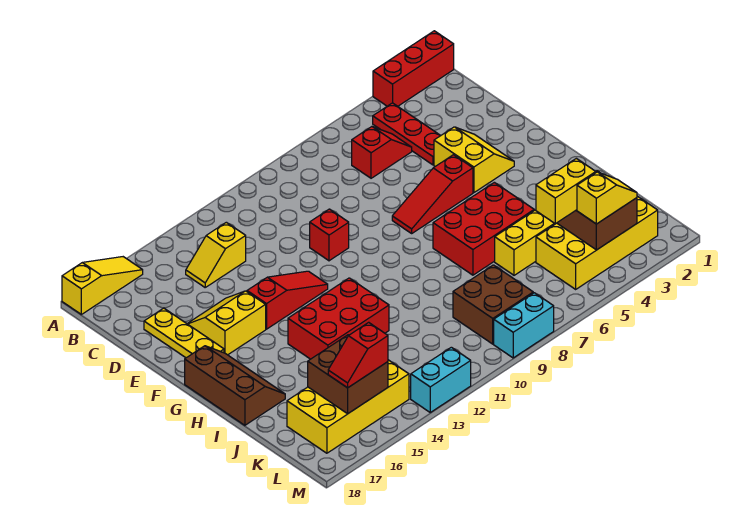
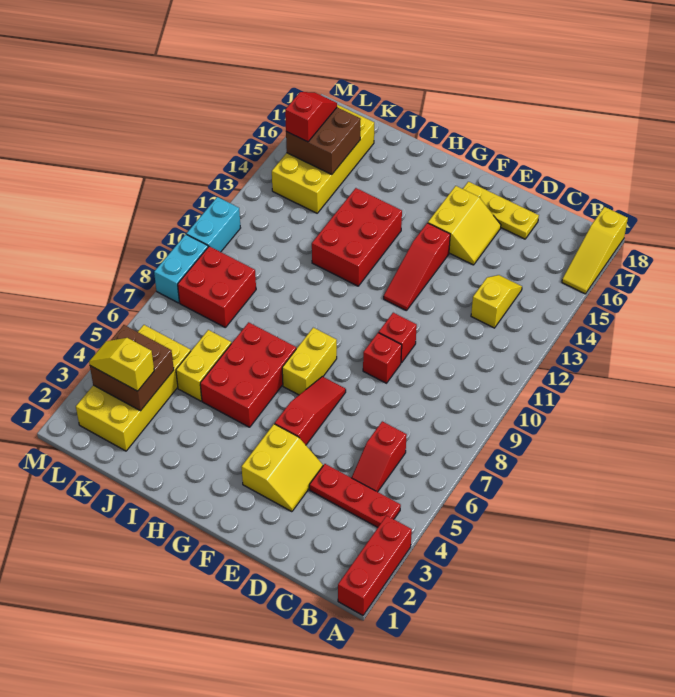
yellow 2x2 slope [434,127,514,193] -> yellow 2x2 slope turned to [242,424,323,512]
none -> red 1x1 brick [363,333,402,383]
brown 2x3 slope [185,346,285,425] -> none
yellow 1x2 brick [536,158,596,224] -> yellow 1x2 brick moved to [282,328,337,395]
brown 2x2 brick [453,265,533,344] -> red 2x2 brick [178,246,256,328]
yellow 1x2 slope [577,172,637,224] -> yellow 1x2 slope turned to [89,338,154,391]
cyan 1x2 brick [411,347,471,412] -> cyan 1x2 brick moved to [186,197,240,252]

